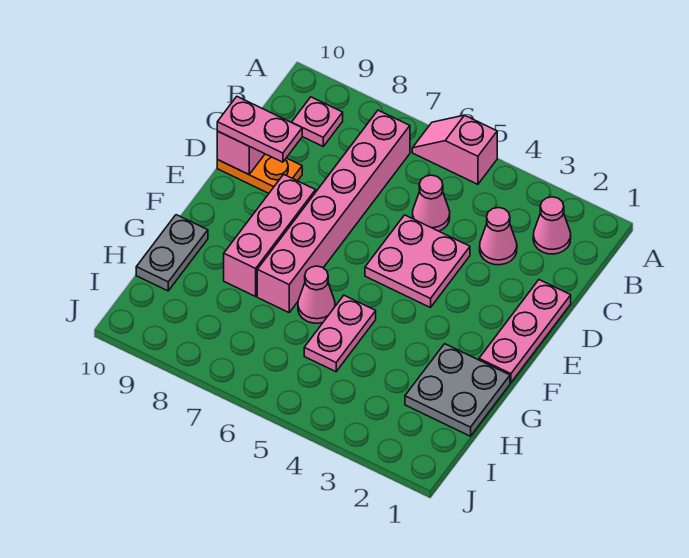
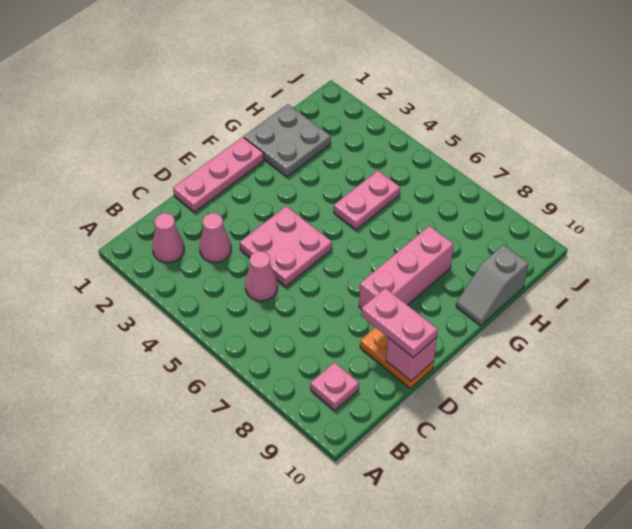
pink 1x2 slope [412,115,497,184] -> none
pink 1x6 brick [257,110,410,312] -> none
pink 1x1 cone [298,266,335,323] -> none
grey 1x2 plate [136,215,208,291] -> grey 1x2 slope [456,245,529,326]

